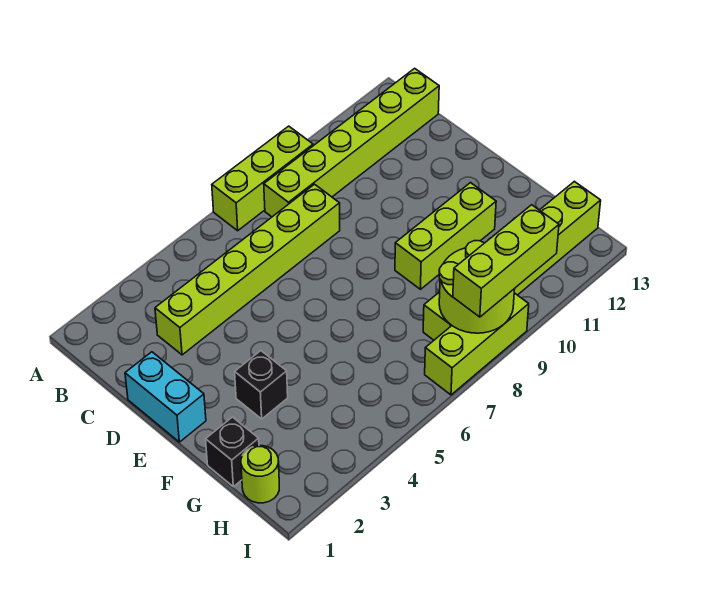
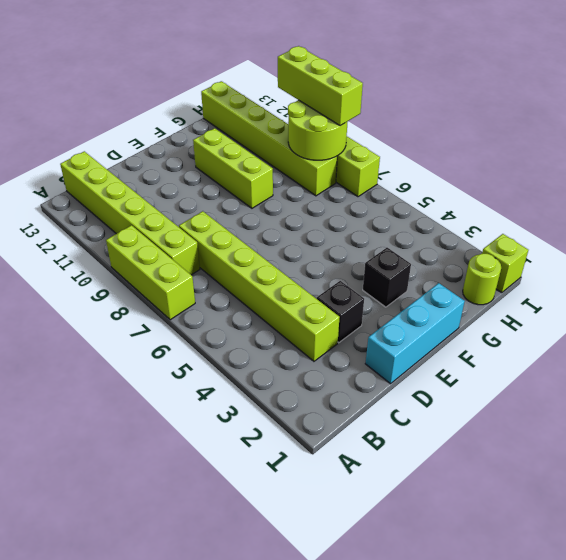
cyan 1x2 brick [125,352,206,442] -> cyan 1x3 brick [365,283,465,384]
black 1x1 brick [206,417,259,487] -> black 1x1 brick moved to [317,281,364,343]
none -> lime 1x1 brick [482,234,528,293]

